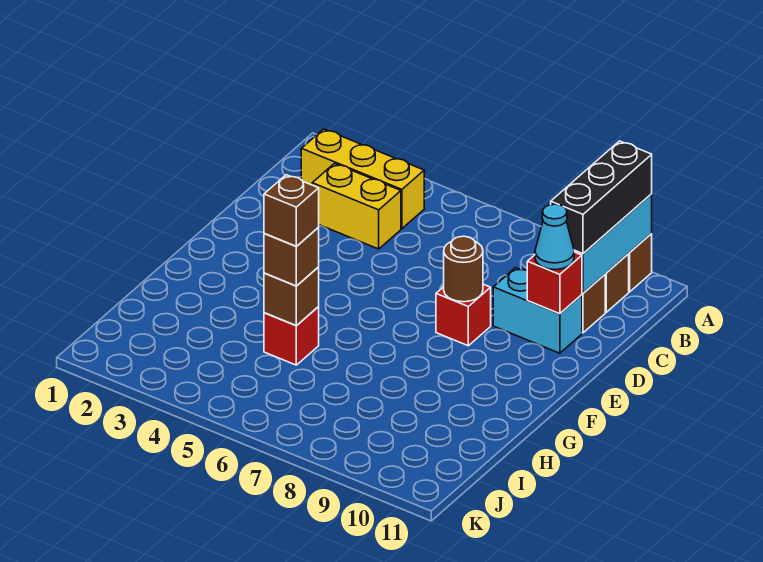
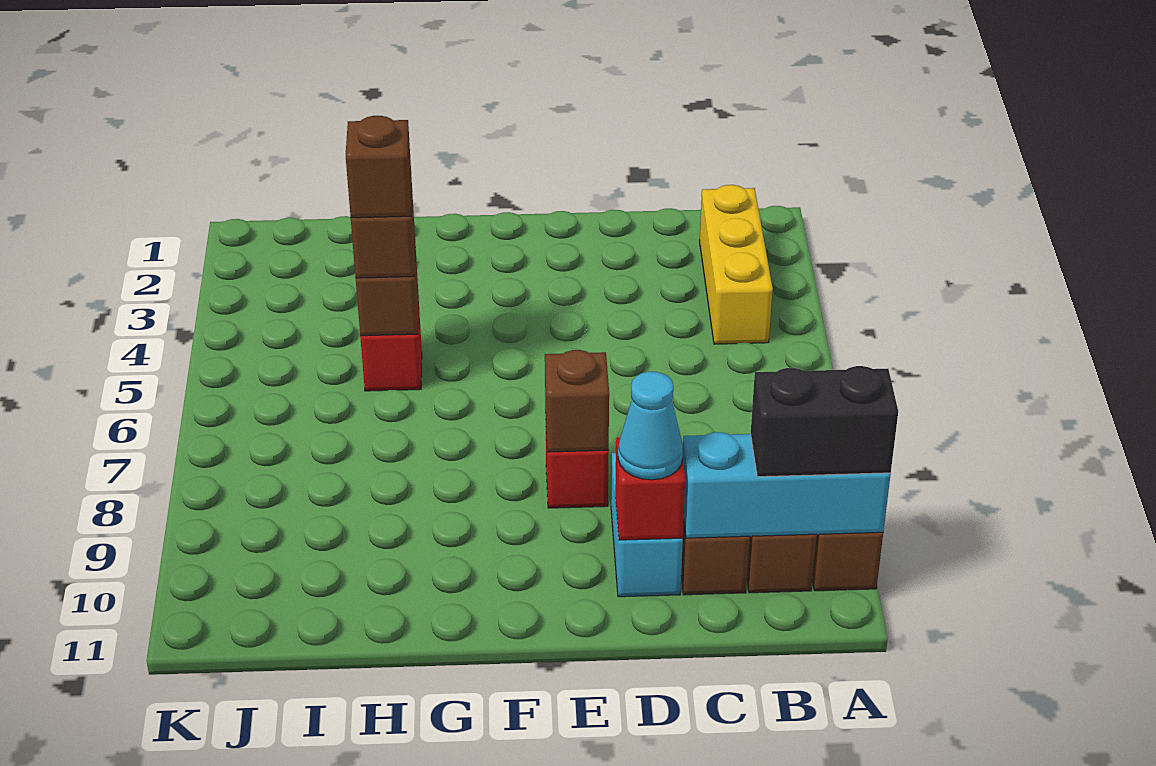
black 1x3 brick [551,141,652,254] -> black 1x2 brick [751,366,898,477]
yellow 1x2 brick [312,163,401,249] -> none
brown 1x1 round brick [444,236,483,302] -> brown 1x1 brick [545,350,609,452]

